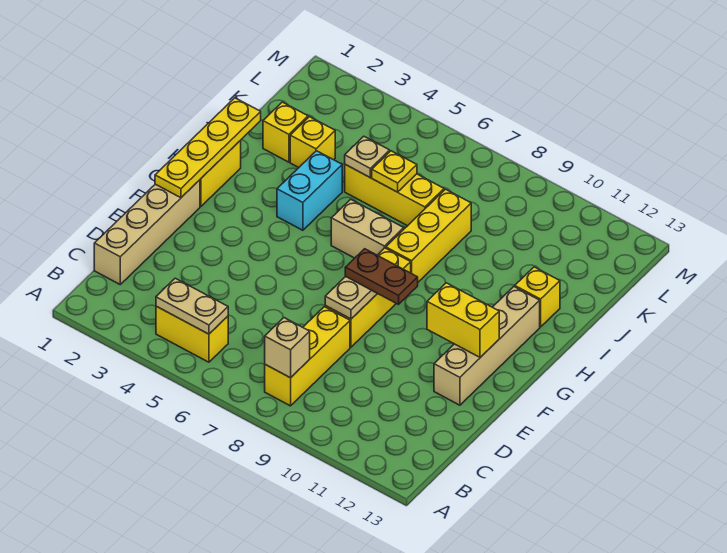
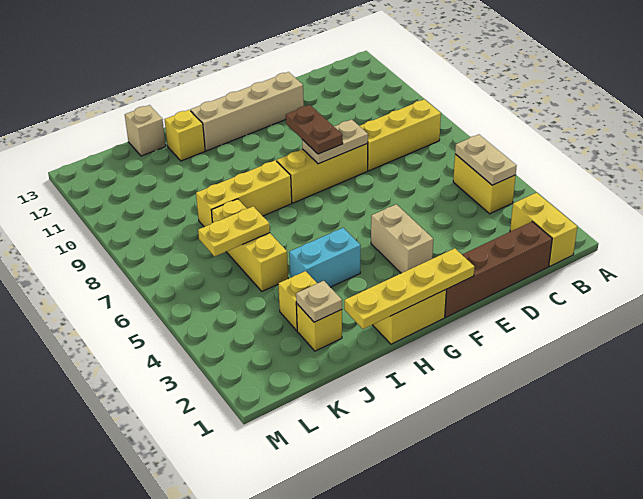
tan 1x1 brick [265,318,310,378] -> tan 1x1 brick moved to [125,105,166,156]
tan 1x4 brick [94,180,200,284] -> brown 1x4 brick [445,222,552,317]
yellow 1x2 brick [427,283,499,357] -> yellow 1x2 brick moved to [510,193,577,266]
tan 1x2 brick [331,199,404,258] -> tan 1x2 brick moved to [371,204,433,273]
tan 1x1 plate [345,136,390,177] -> tan 1x1 plate moved to [296,281,342,322]
yellow 1x1 plate [372,151,417,192] -> yellow 1x2 plate [198,206,270,256]

